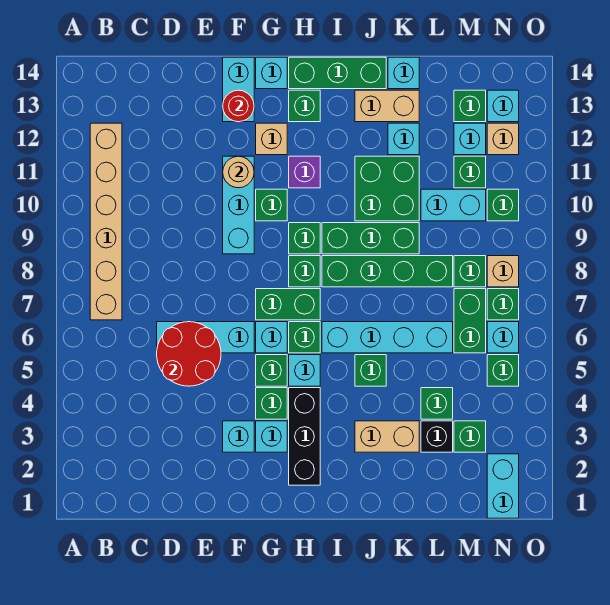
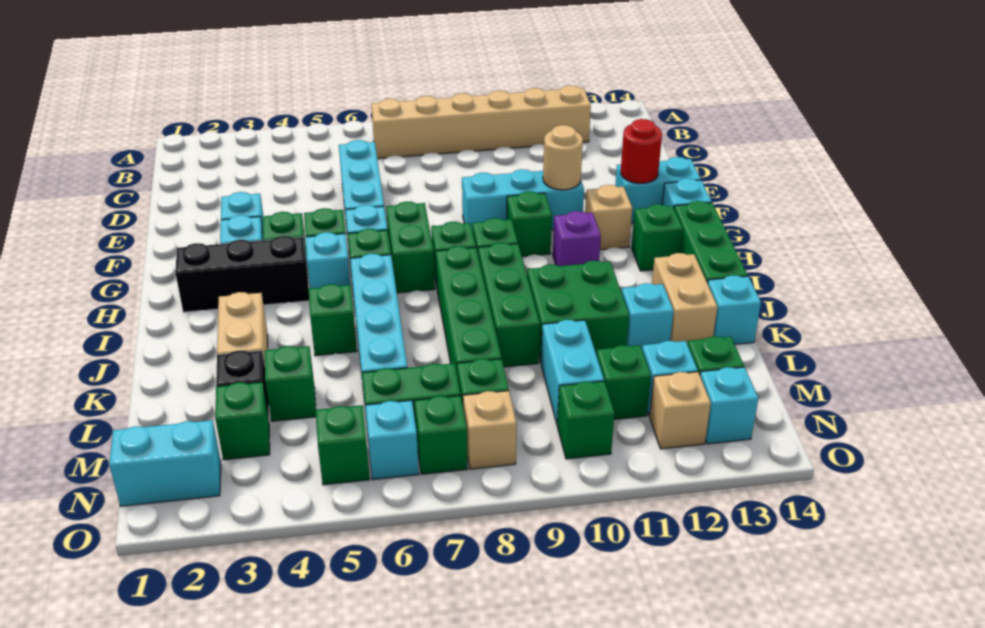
red 2x2 round brick [157,322,221,386] -> none

